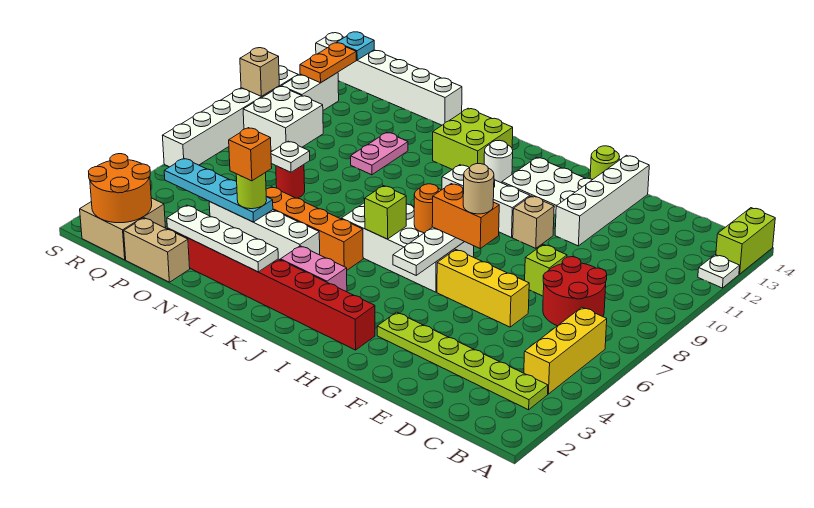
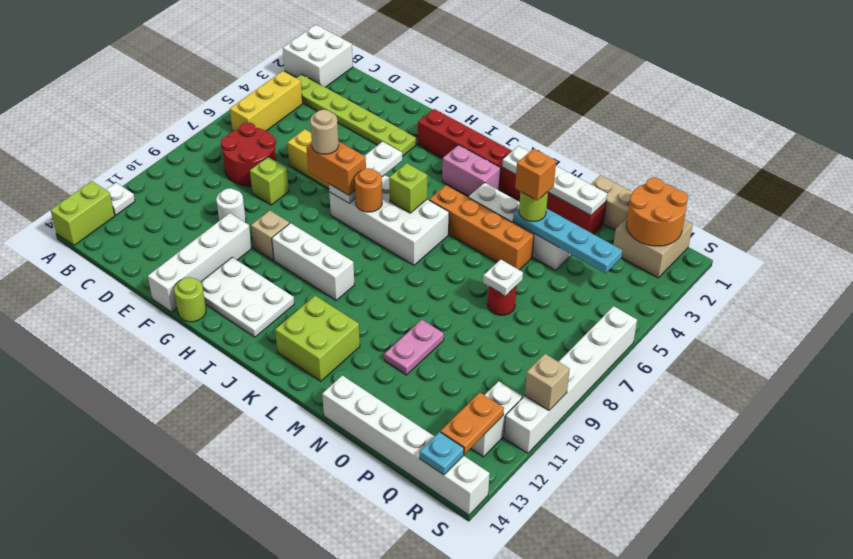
white 1x1 round brick [484,140,513,183] -> white 1x1 round brick moved to [216,188,246,223]
white 2x2 brick [243,86,323,151] -> white 2x2 brick moved to [283,25,353,87]

